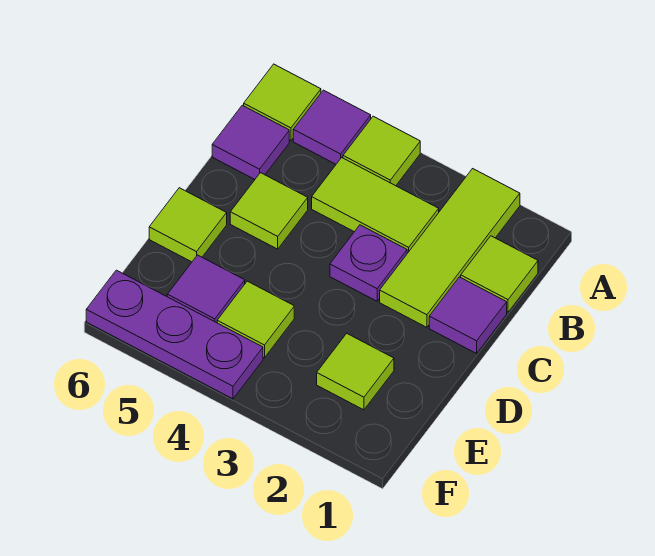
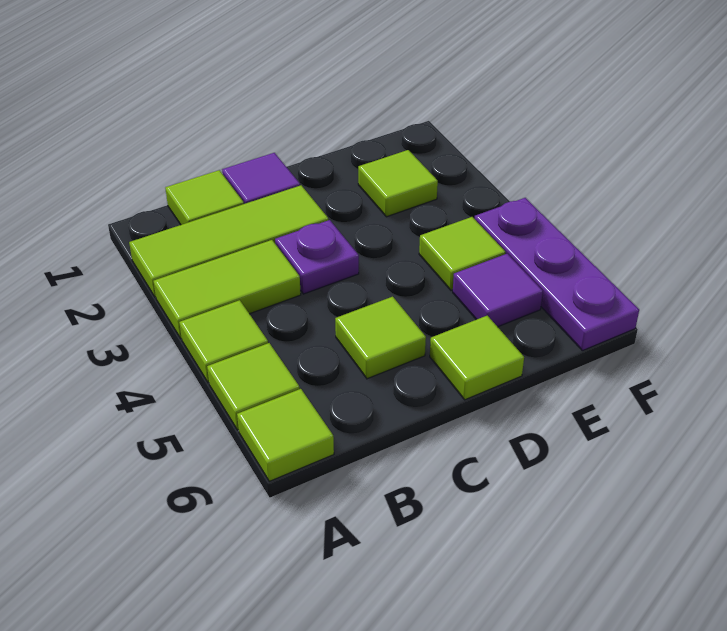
purple 1x1 tile [293,90,371,164] -> lime 1x1 tile [207,343,300,430]
lime 1x2 tile [312,158,439,253] -> lime 1x2 tile turned to [153,240,301,339]
purple 1x1 tile [212,105,289,179] -> none

